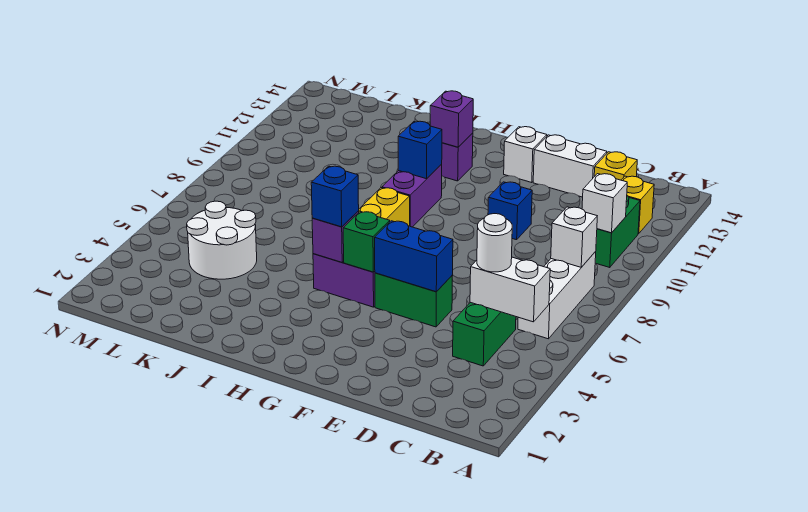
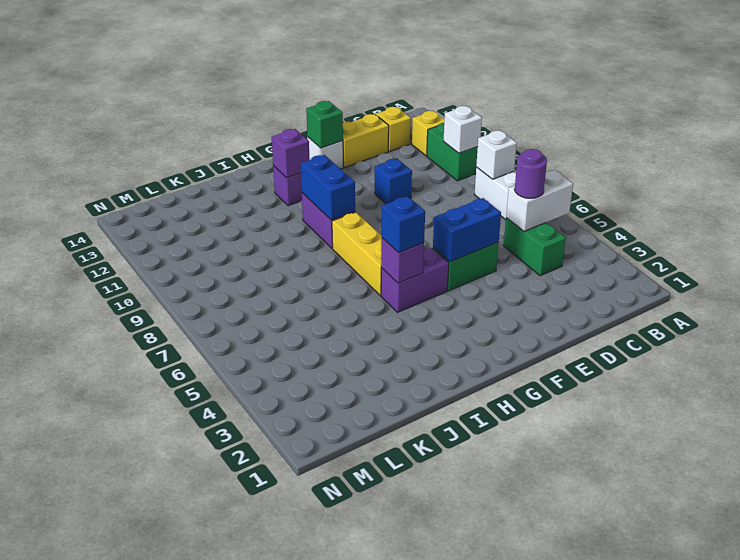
white 1x1 round brick [477,214,512,272] -> purple 1x1 round brick [515,149,547,198]
white 1x2 brick [533,135,607,197] -> yellow 1x2 brick [343,114,389,167]
green 1x1 brick [343,212,390,272] -> green 1x1 brick moved to [306,101,343,148]
blue 1x1 brick [398,121,442,179] -> blue 1x2 brick [300,155,355,220]
white 2x2 round brick [187,201,257,279] -> none

